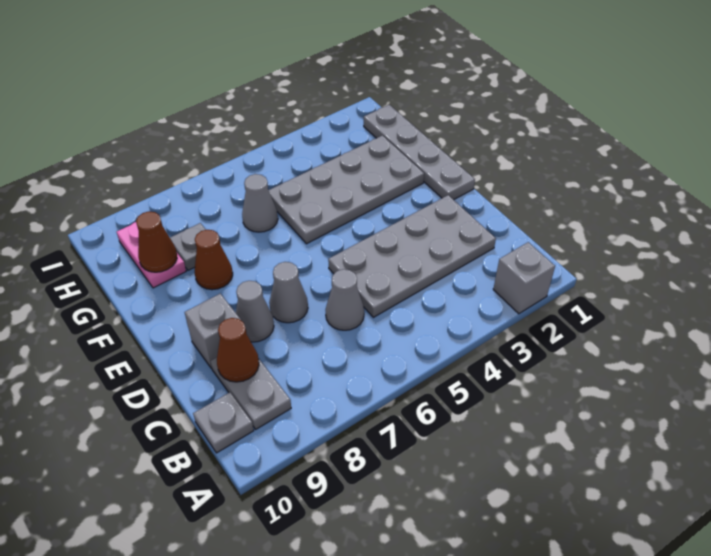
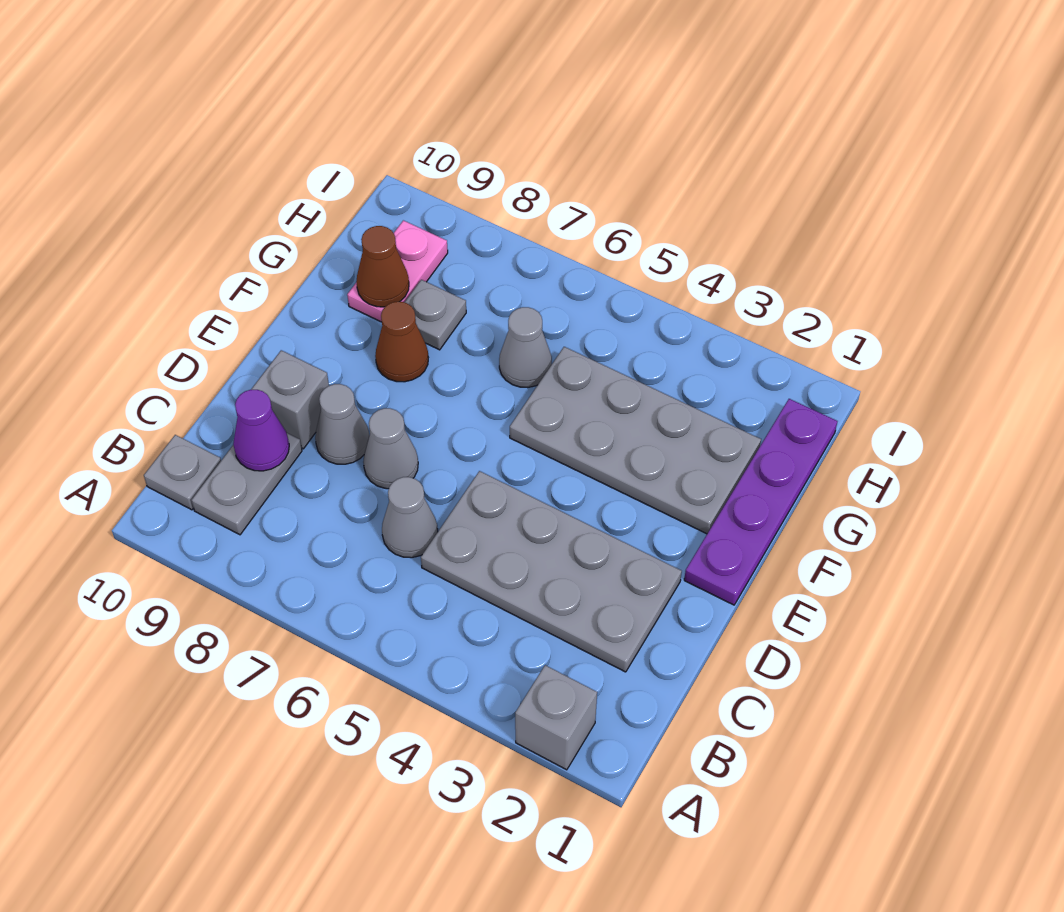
brown 1x1 cone [217,318,259,382] -> purple 1x1 cone [233,390,289,471]
grey 1x4 plate [364,105,475,200] -> purple 1x4 plate [684,399,837,605]

